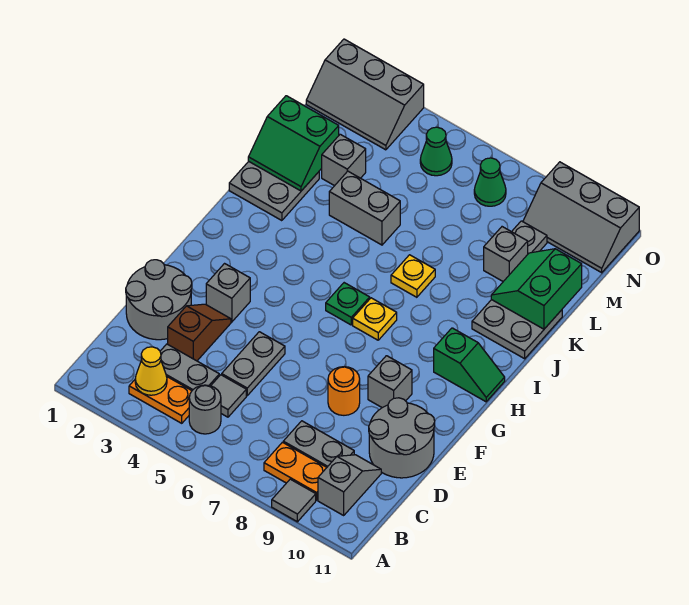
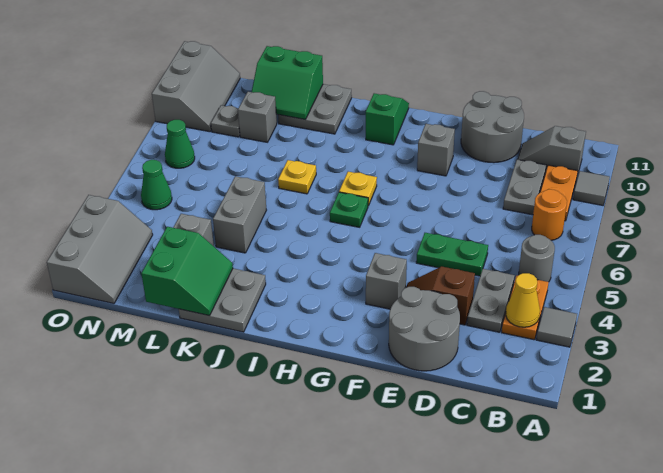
grey 1x1 tile [211,375,246,417] -> grey 1x1 tile moved to [536,307,577,347]
grey 1x2 plate [222,332,285,396] -> green 1x2 plate [416,233,488,276]
orange 1x1 round brick [328,367,360,415] -> orange 1x1 round brick moved to [532,189,567,240]

